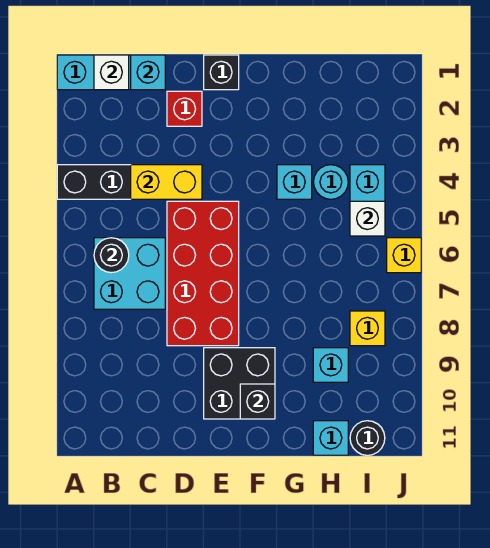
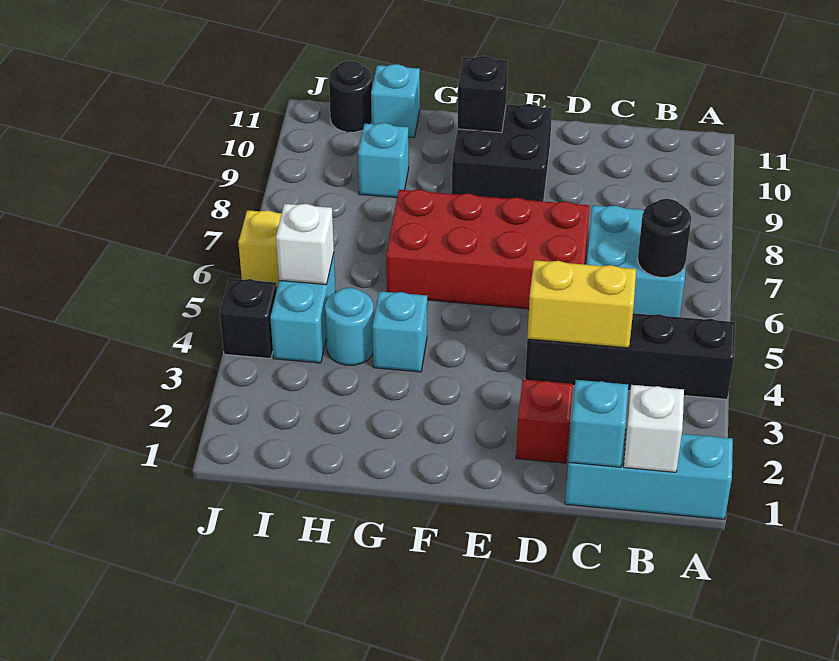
red 2x4 brick [167,201,239,346] -> red 2x4 brick turned to [386,190,590,309]
black 1x1 brick [204,55,239,90] -> black 1x1 brick moved to [220,278,277,359]
yellow 1x1 brick [350,311,385,346] -> none

